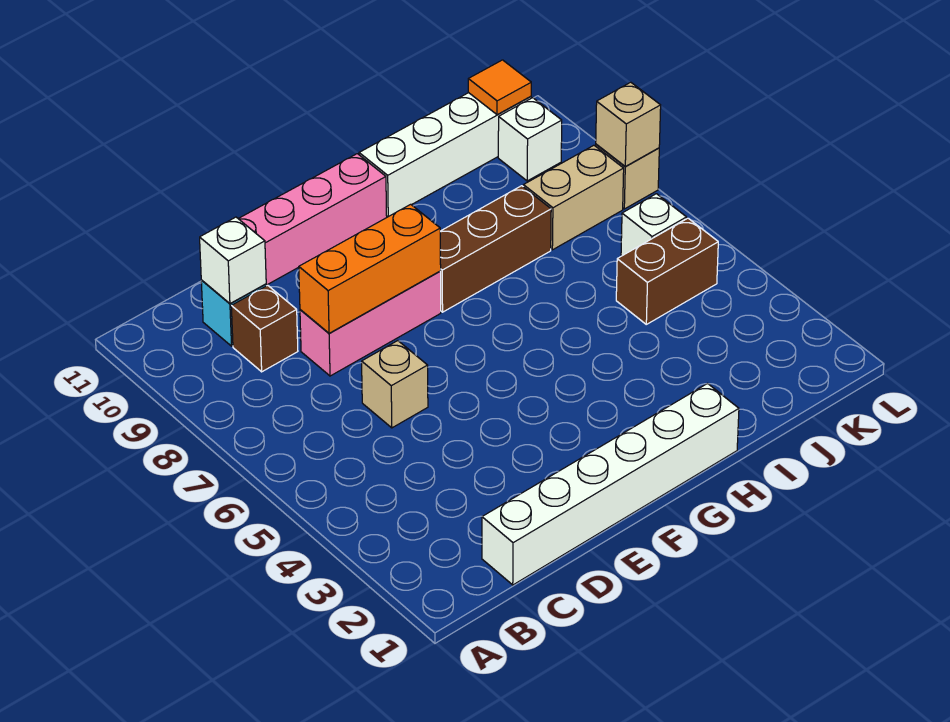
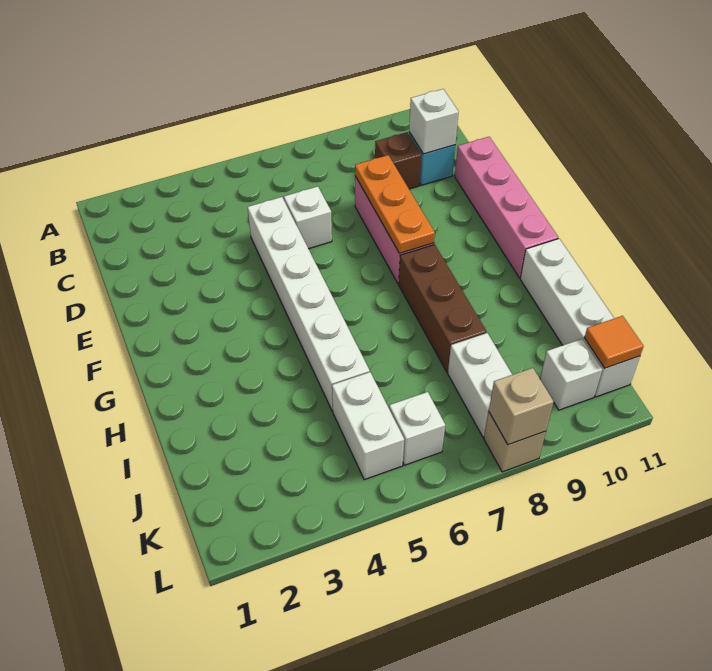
white 1x6 brick [482,384,739,585] -> white 1x6 brick moved to [248,197,370,411]
tan 1x1 brick [362,341,428,428] -> white 1x1 brick [284,186,332,249]
orange 1x3 brick [299,204,441,333] -> orange 1x3 plate [355,155,435,254]
brown 1x2 brick [616,218,718,324] -> white 1x2 brick [332,372,404,480]
tan 1x2 brick [523,145,624,250] -> white 1x2 brick [448,333,512,437]

